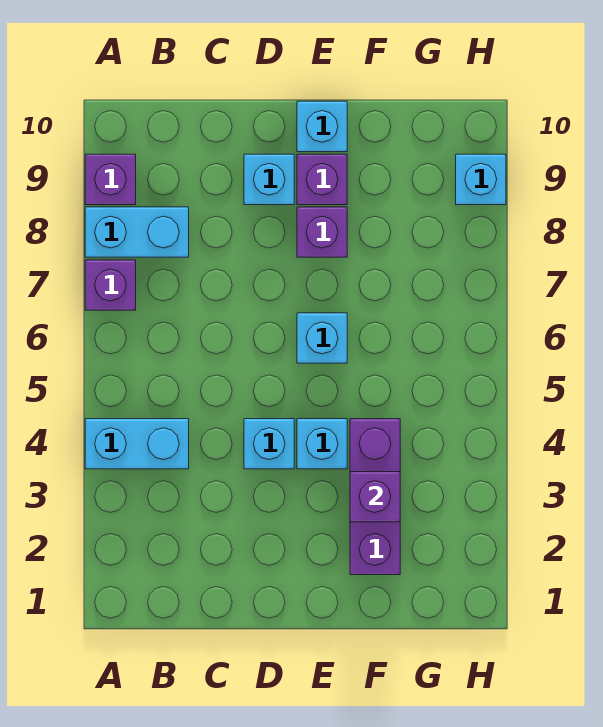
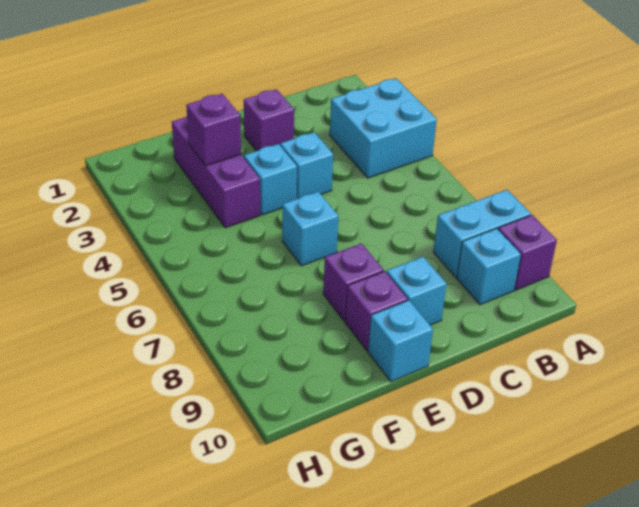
cyan 1x2 brick [85,419,189,469] -> cyan 2x2 brick [330,78,437,178]
purple 1x1 brick [85,260,136,310] -> purple 1x1 brick moved to [244,89,294,151]
cyan 1x1 brick [456,154,506,205] -> cyan 1x1 brick moved to [457,228,521,305]

